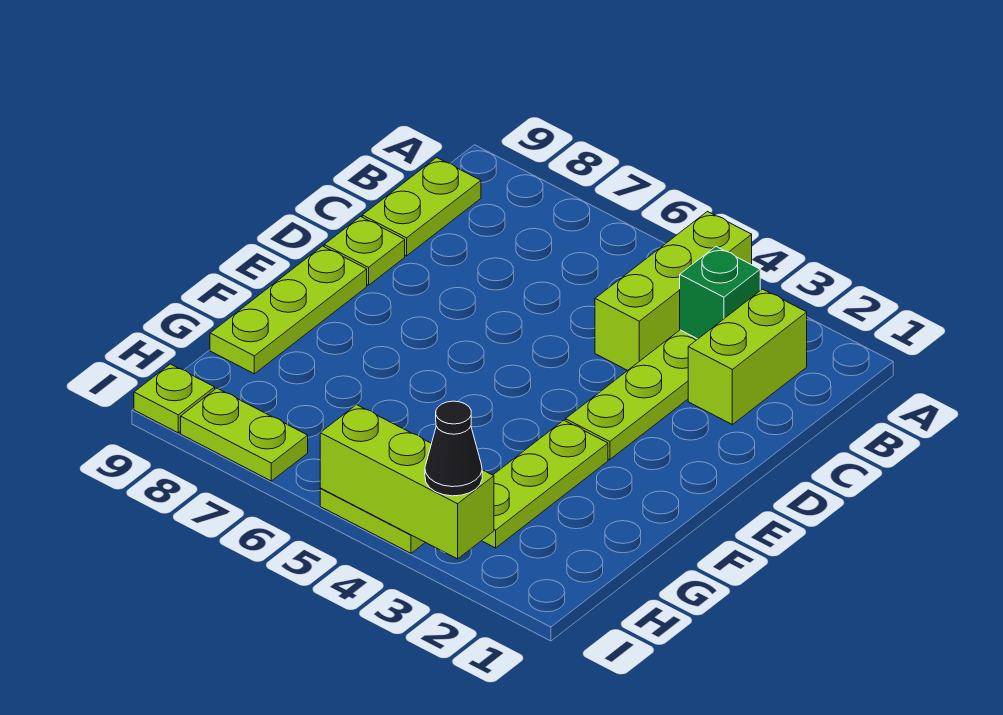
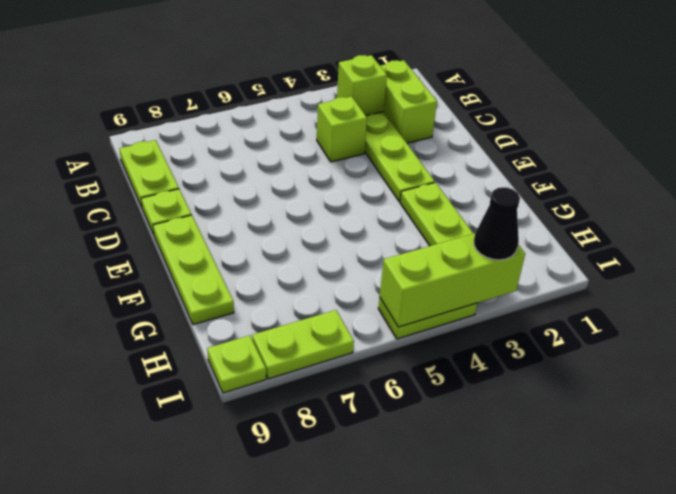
lime 1x3 brick [595,211,752,370] -> lime 1x1 brick [317,96,367,162]
green 1x1 brick [680,247,760,339] -> lime 1x1 brick [337,55,387,116]

